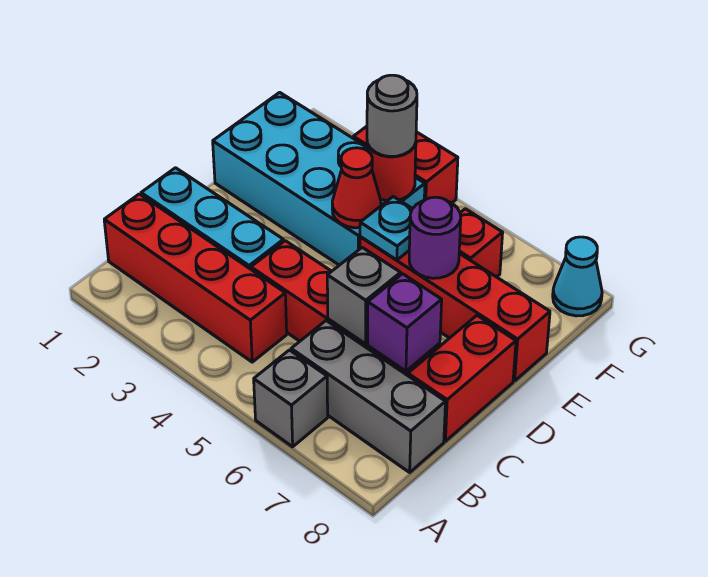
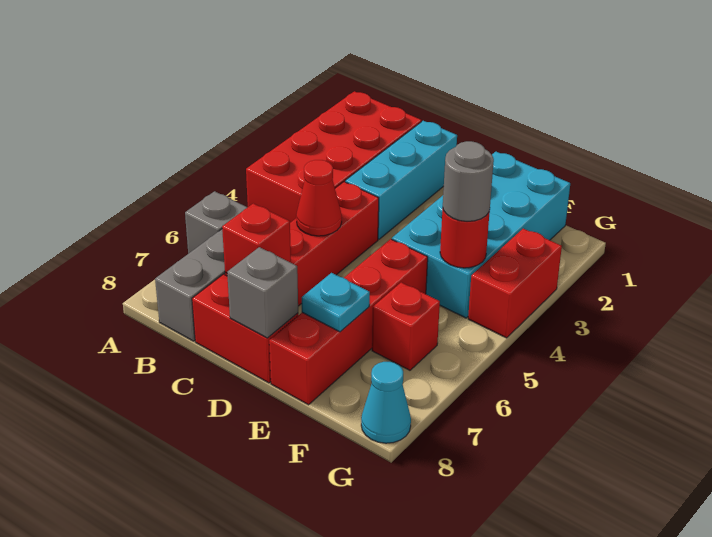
red 1x4 brick [104,194,287,362] -> red 2x4 brick [246,91,422,223]
grey 1x1 brick [327,248,401,344] -> grey 1x1 brick moved to [227,247,298,338]
purple 1x1 brick [367,274,442,371] -> red 1x1 brick [222,203,291,273]
red 1x1 cone [332,148,381,228] -> red 1x1 cone moved to [296,160,342,236]
cyan 1x1 plate [360,197,412,260] -> cyan 1x1 plate moved to [302,273,370,332]
purple 1x1 round brick [409,197,461,278] -> none

